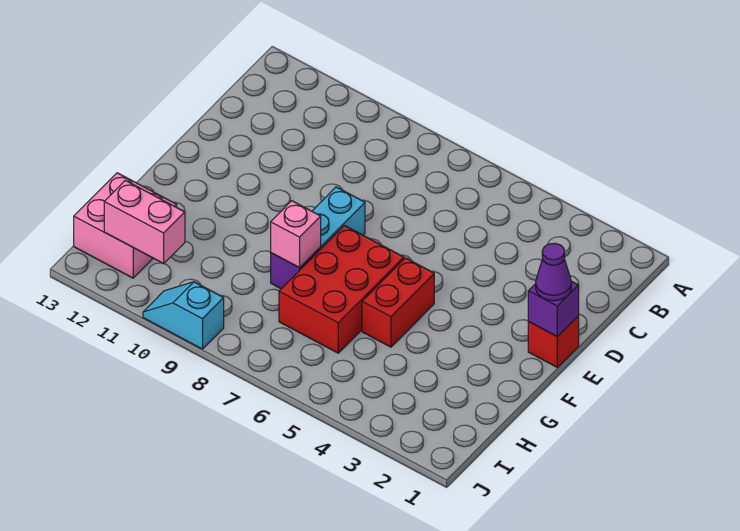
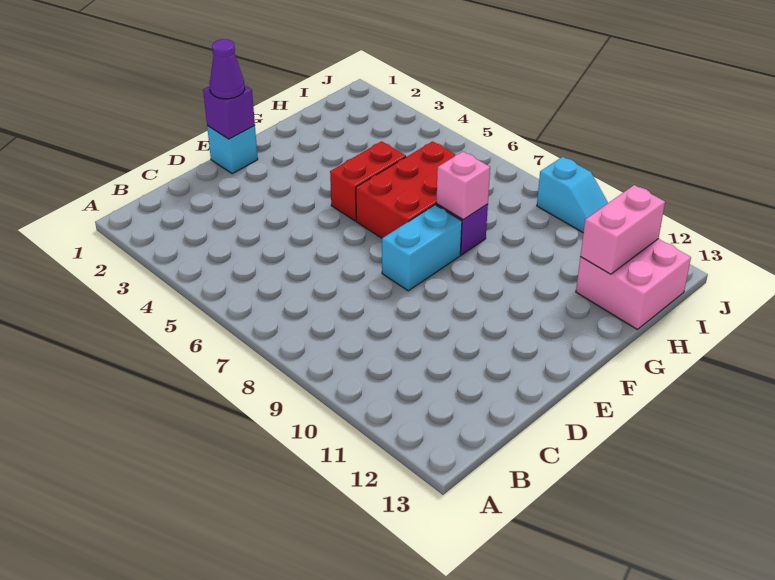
red 1x1 brick [528,316,579,367] -> cyan 1x1 brick [207,126,258,174]
pink 1x2 brick [104,180,185,264] -> pink 1x2 brick turned to [580,185,665,274]

